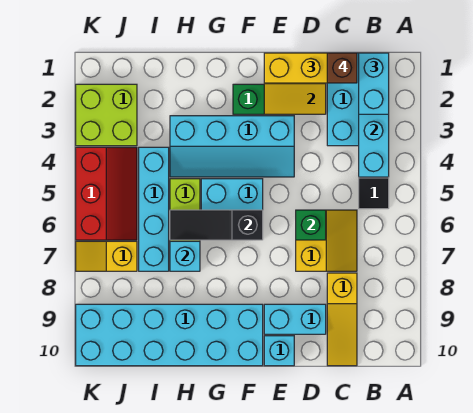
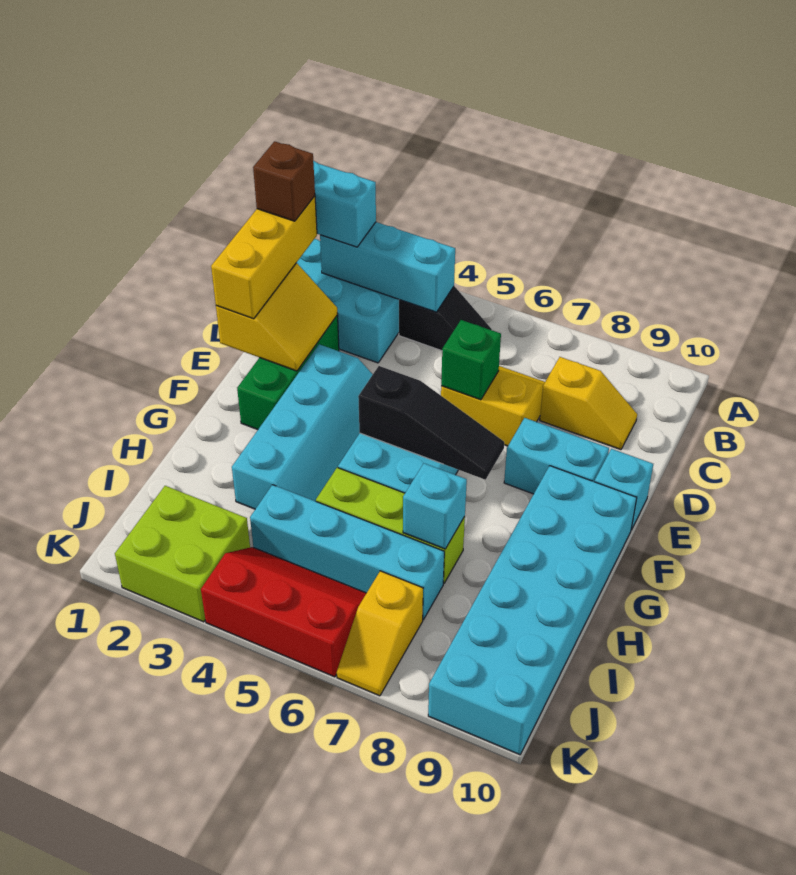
yellow 1x3 slope [327,273,357,366] -> yellow 1x2 slope [540,357,637,450]
cyan 1x2 brick [264,304,326,334] -> cyan 1x2 brick turned to [504,418,609,494]
black 1x3 slope [170,210,263,240] -> black 1x3 slope turned to [358,366,504,480]

